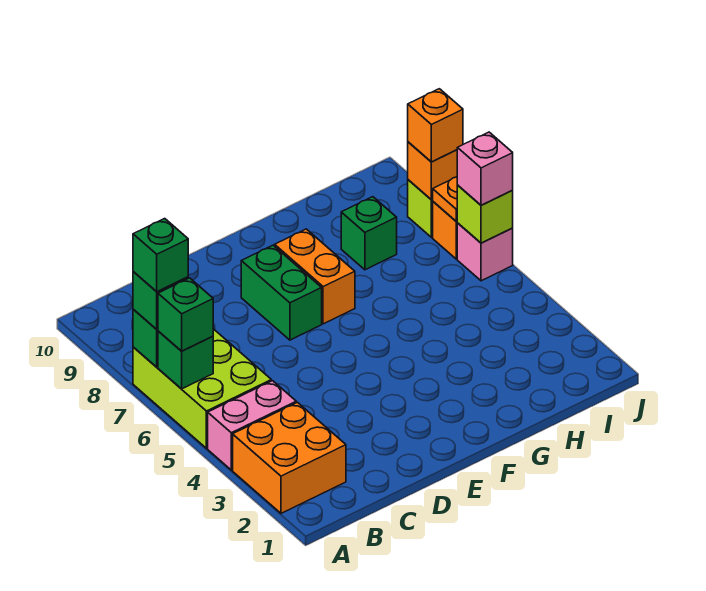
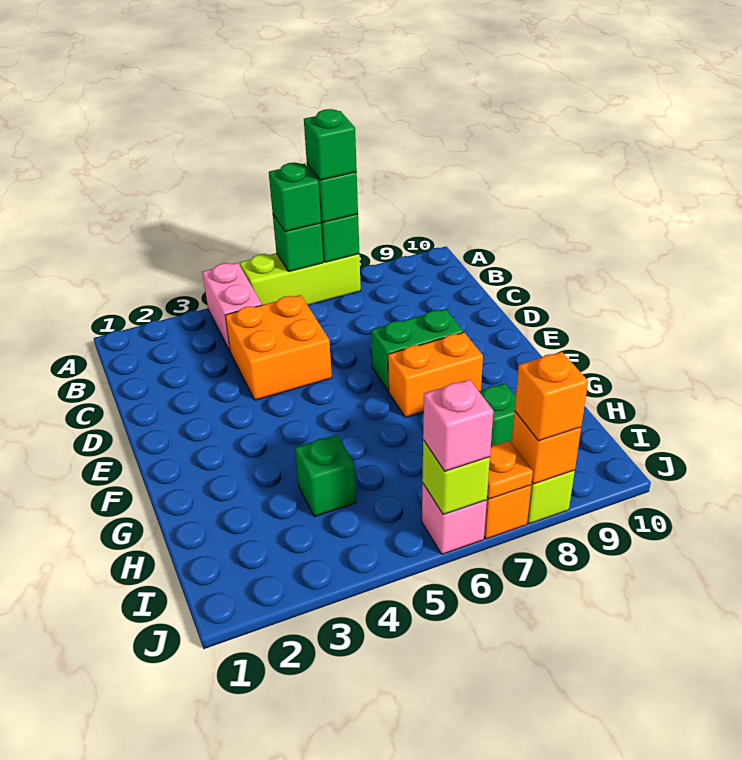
orange 2x2 brick [233,402,346,513] -> orange 2x2 brick moved to [225,295,332,400]
lime 2x3 brick [133,329,271,448] -> lime 1x3 brick [240,253,361,305]
none -> green 1x1 brick [295,435,356,517]

